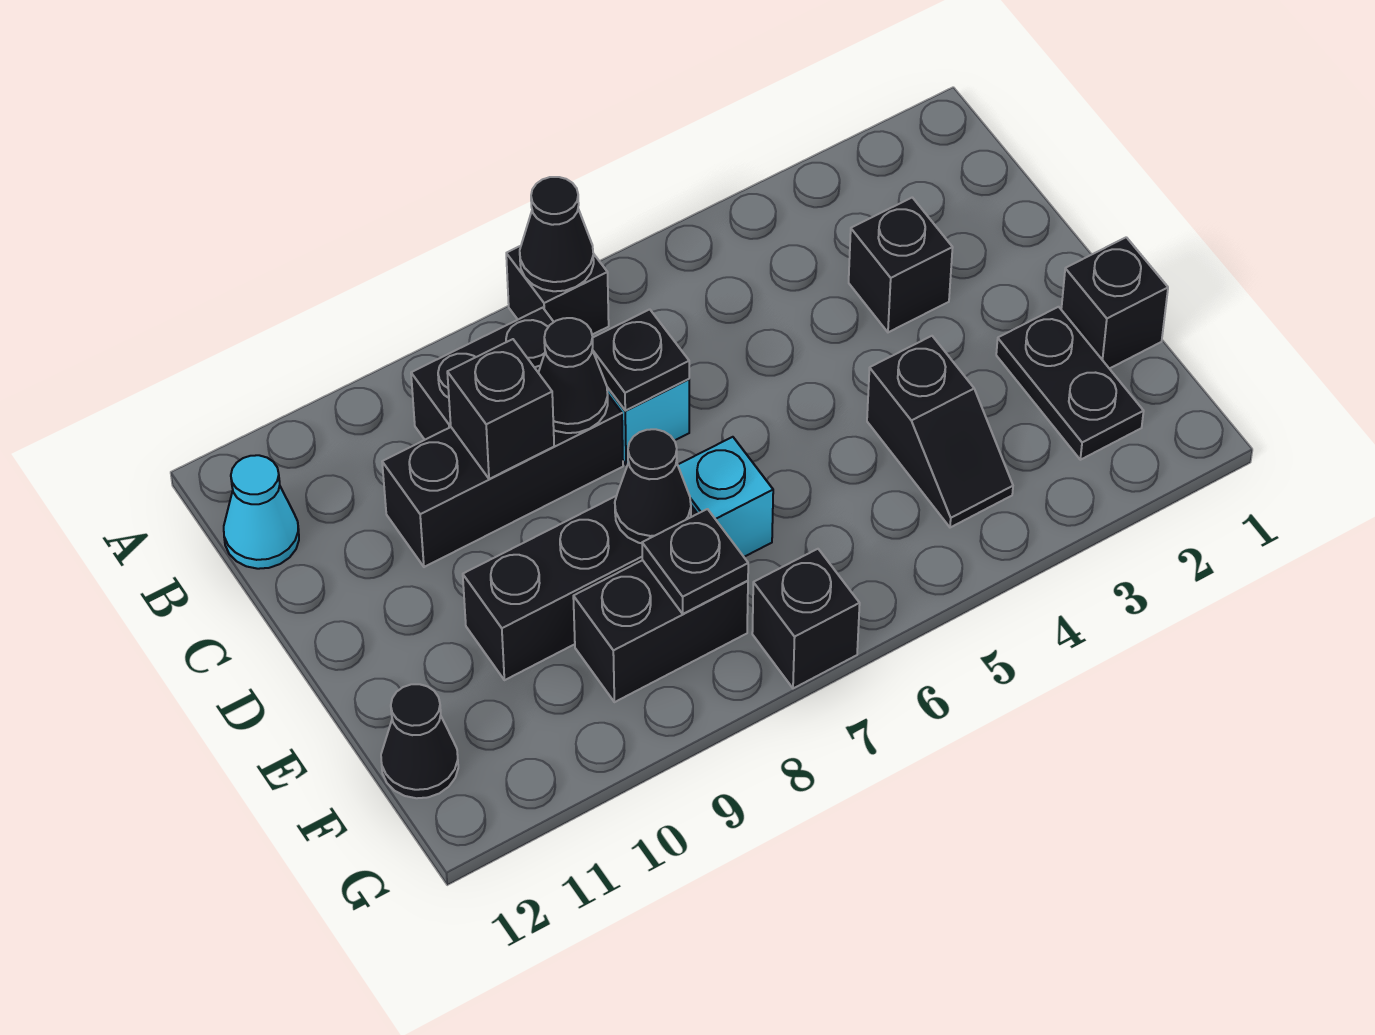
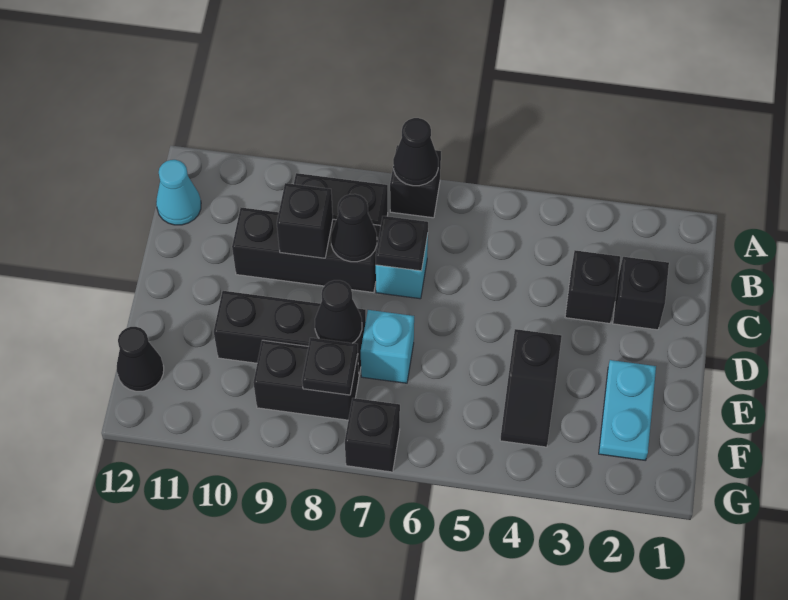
black 1x1 brick [1061,237,1168,369] -> black 1x1 brick moved to [613,257,669,330]
black 1x2 plate [996,307,1144,460] -> cyan 1x2 plate [599,360,656,461]

